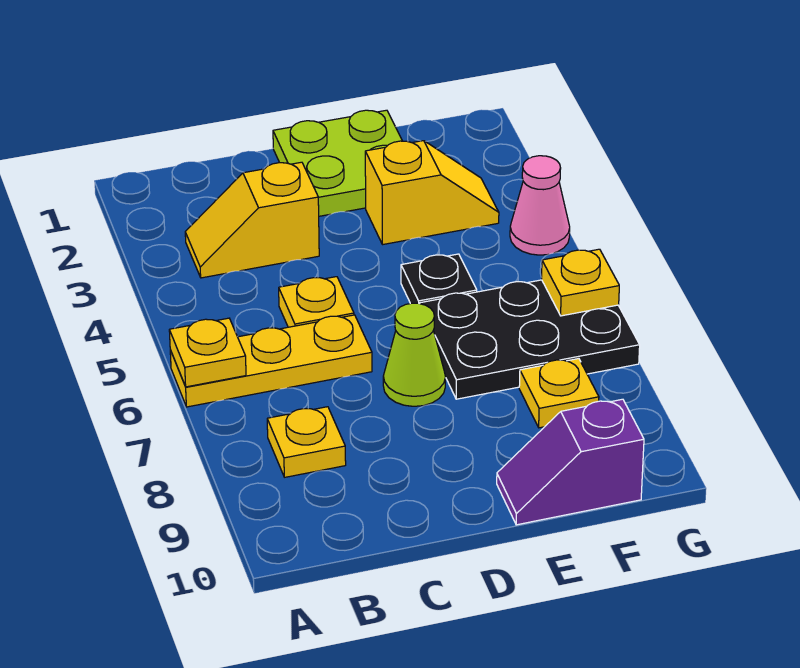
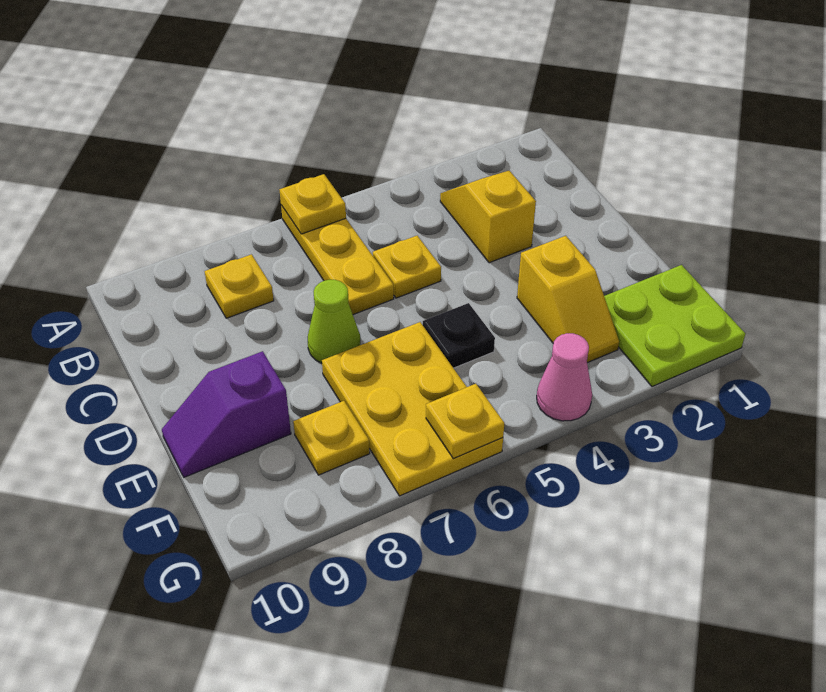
lime 2x2 plate [273,110,402,216] -> lime 2x2 plate moved to [604,265,745,387]
black 2x3 plate [420,280,640,399] -> yellow 2x3 plate [322,322,503,496]
purple 1x2 slope [497,399,644,525] -> purple 1x2 slope turned to [162,351,291,477]

